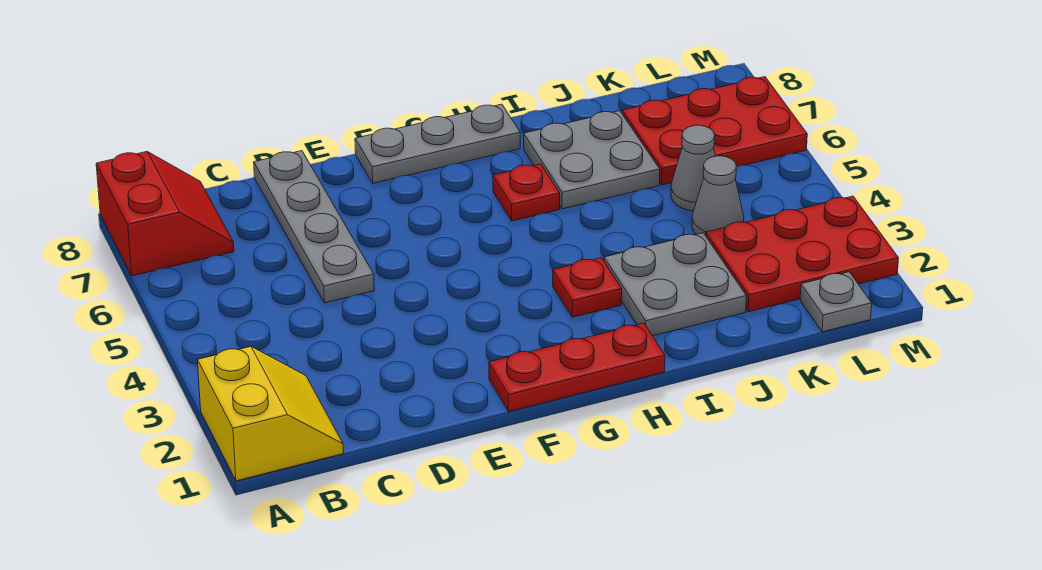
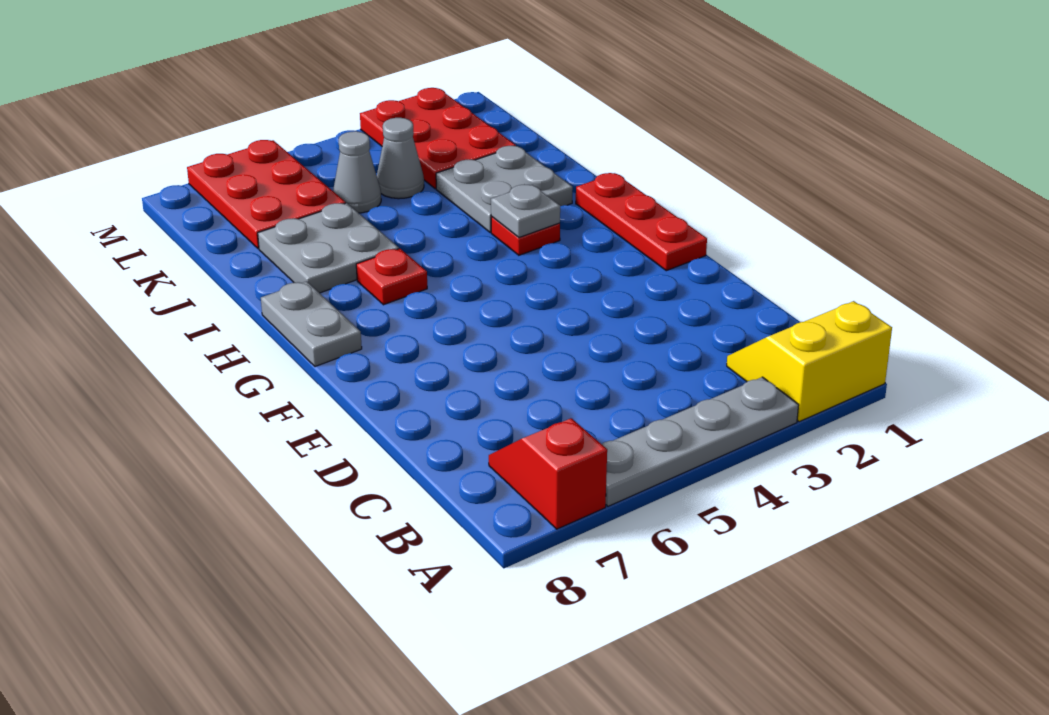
red 2x2 slope [96,152,234,276] -> red 1x2 slope [489,418,607,529]
grey 1x4 plate [254,151,374,303] -> grey 1x4 plate moved to [602,377,799,506]
grey 1x3 plate [355,104,520,183] -> grey 1x2 plate [261,281,362,367]
grey 1x1 plate [800,272,872,332] -> grey 1x1 plate moved to [491,185,560,237]

